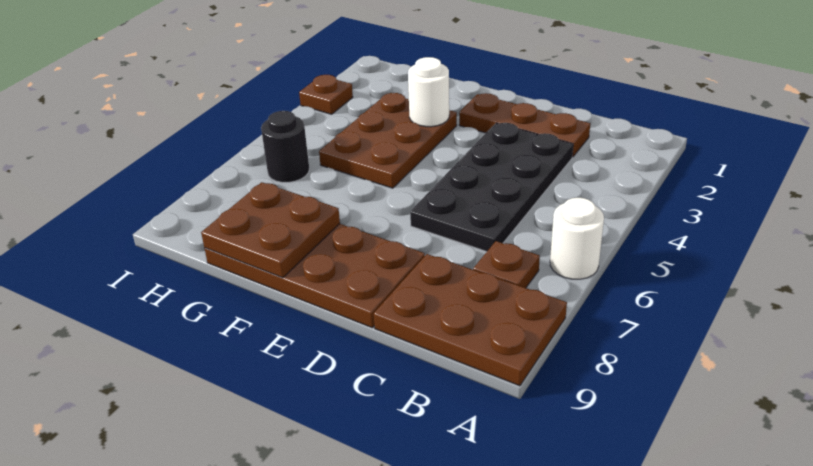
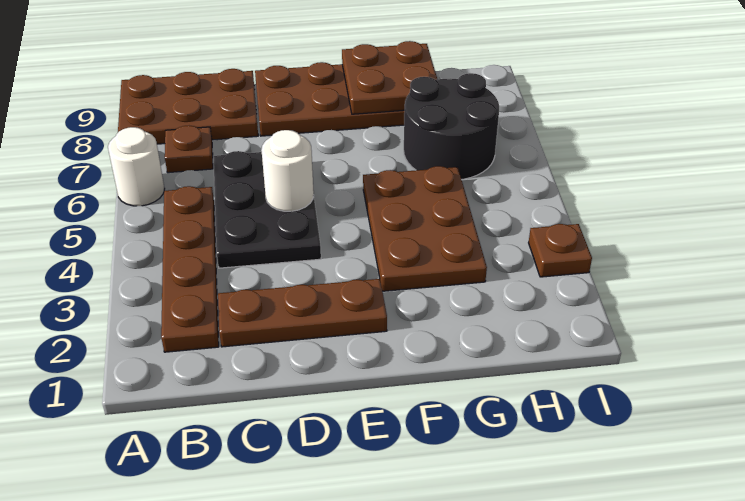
none -> brown 1x4 plate [161,186,219,352]
black 2x4 plate [410,123,573,252] -> black 2x3 plate [214,151,321,268]
white 1x1 round brick [408,57,449,127] -> white 1x1 round brick moved to [261,130,314,211]
black 1x1 round brick [261,111,309,182] -> black 2x2 round brick [404,73,499,179]

